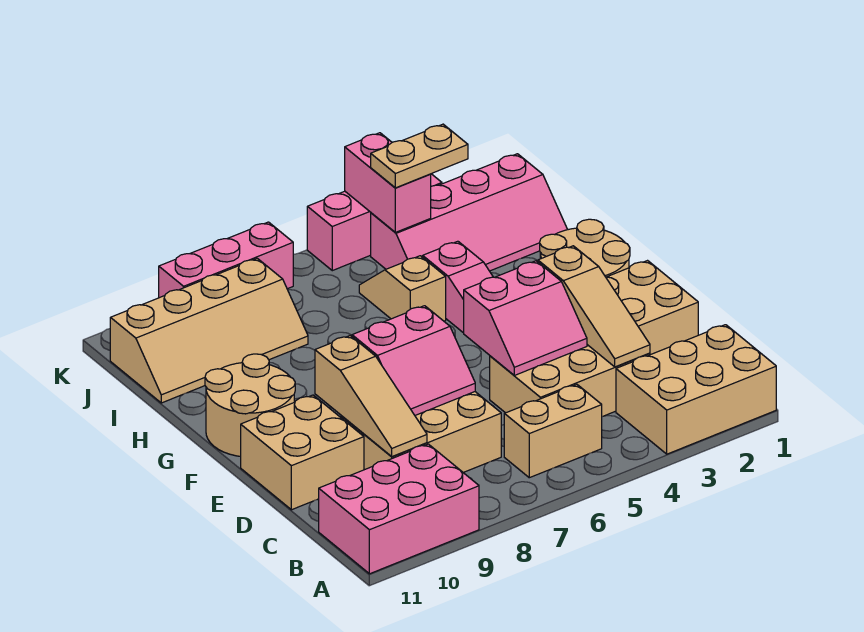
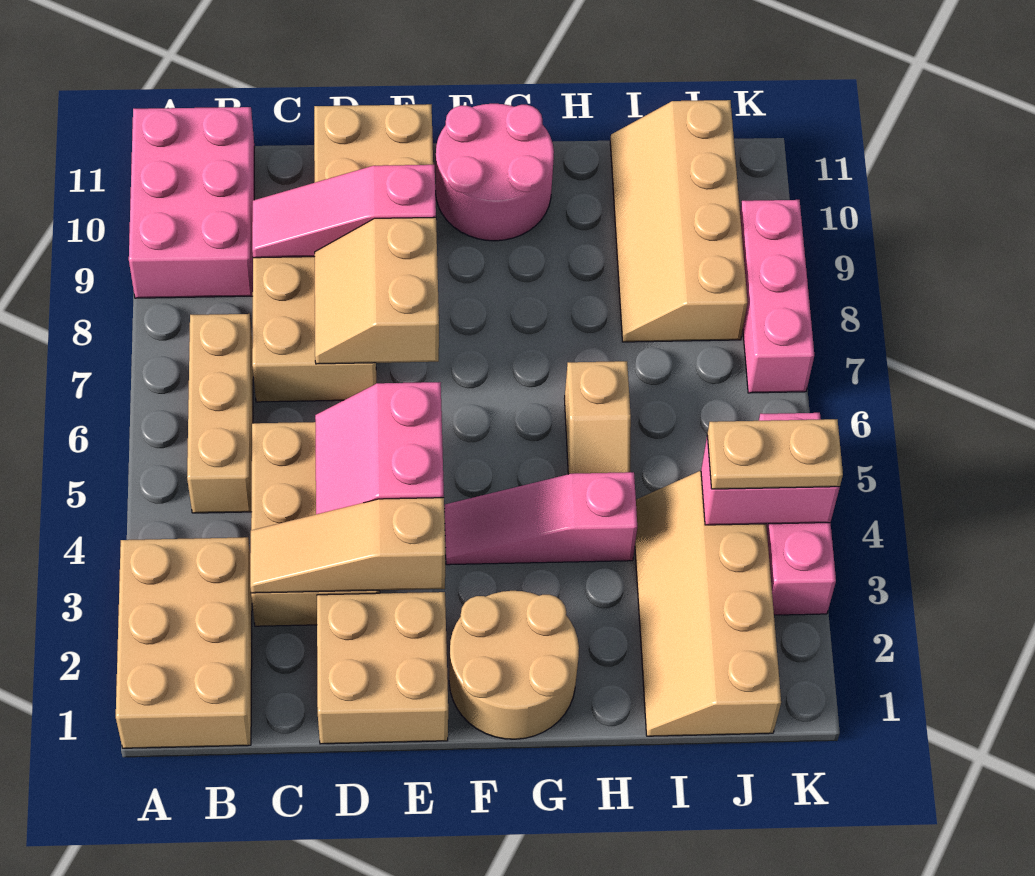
tan 1x2 brick [504,384,602,478] -> tan 1x3 brick [187,314,253,513]
tan 1x3 slope [315,336,427,457] -> pink 1x3 slope [252,165,436,258]
pink 2x2 slope [352,306,475,415] -> tan 2x2 slope [315,217,439,364]
tan 2x2 round brick [205,354,295,457] -> pink 2x2 round brick [436,104,554,241]
tan 1x2 slope [359,256,446,321] -> tan 1x2 slope turned to [565,361,631,474]
pink 2x4 slope [371,154,568,271] -> tan 2x4 slope [635,471,781,736]
tan 1x2 plate [371,124,468,188] -> tan 1x2 plate turned to [707,419,843,489]

